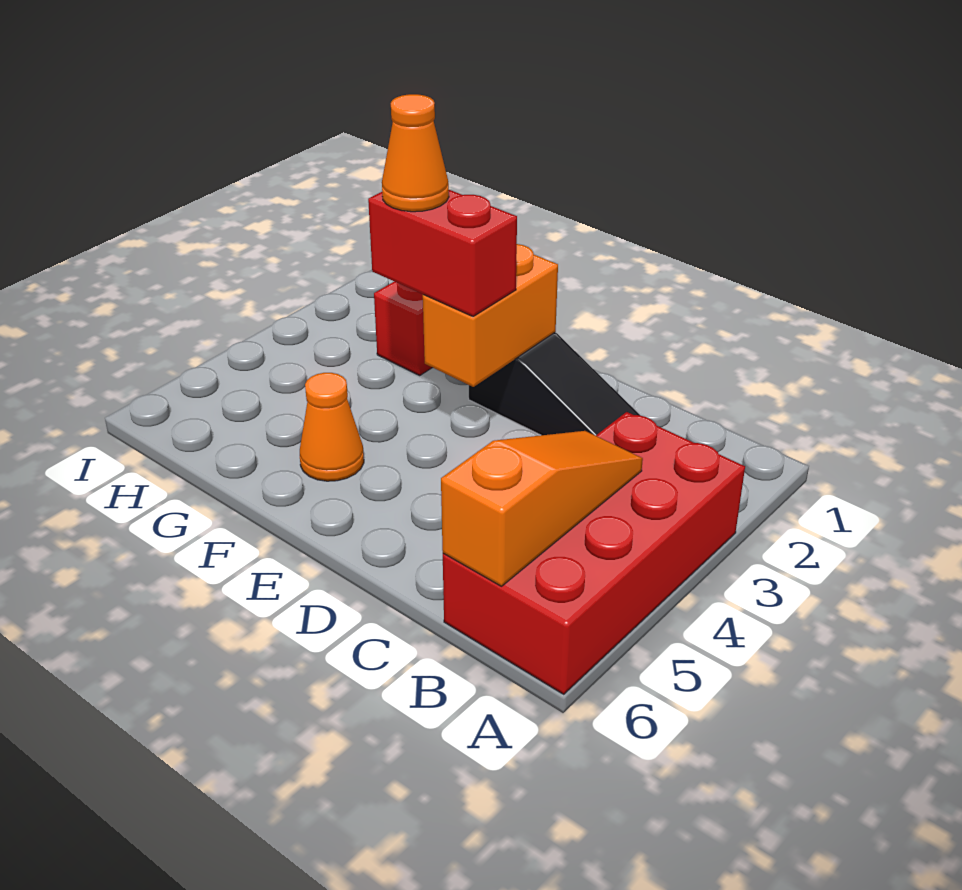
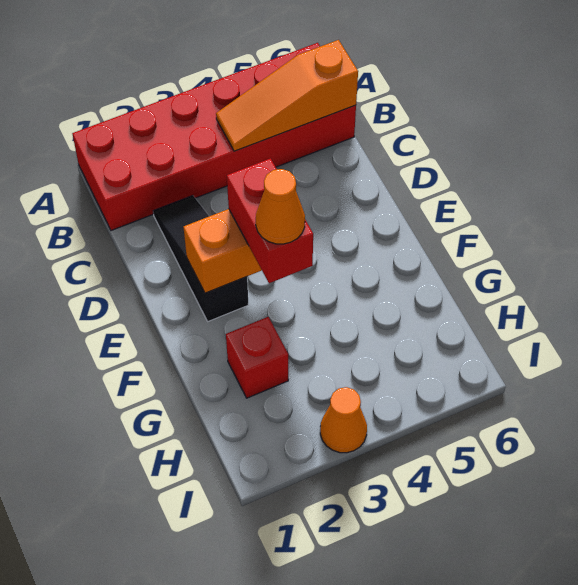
red 2x4 brick [443,412,745,694] -> red 2x6 brick [72,43,356,231]
orange 1x1 cone [300,373,364,481] -> orange 1x1 cone moved to [320,387,367,453]

